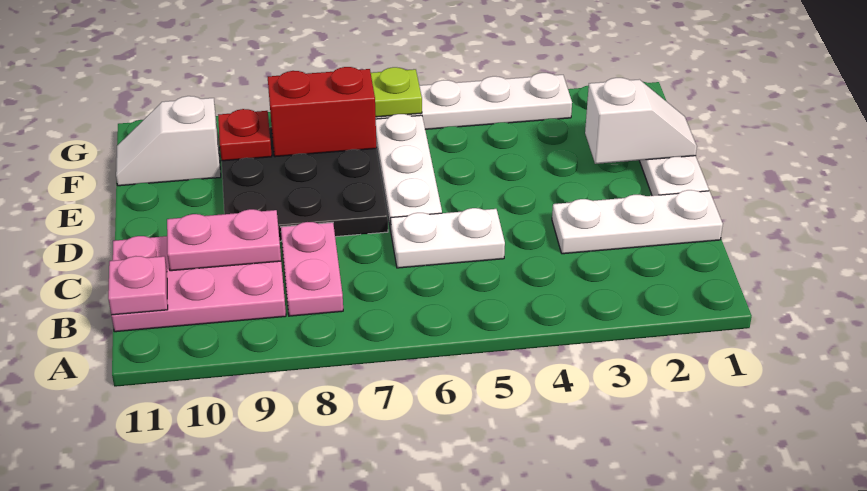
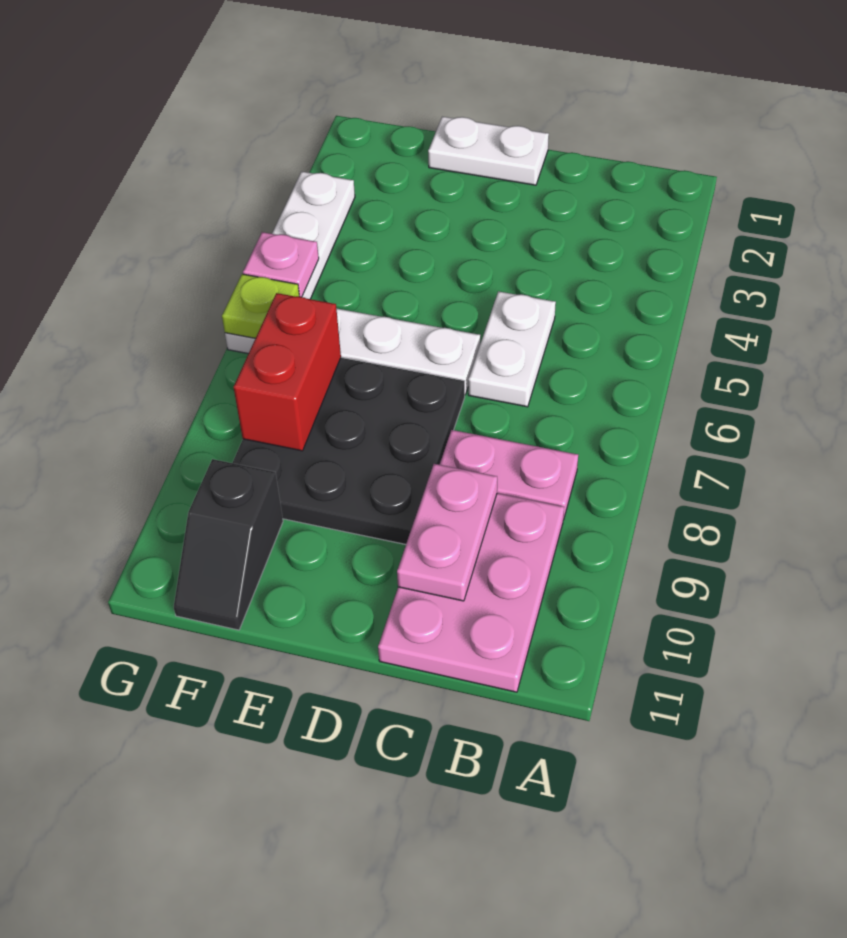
pink 1x1 plate [108,256,168,315] -> pink 1x1 plate moved to [243,232,319,297]
white 1x3 plate [552,190,723,254] -> none
white 1x2 slope [585,78,697,164] -> none
red 1x1 plate [218,109,272,161] -> none
white 1x2 slope [116,96,221,186] -> black 1x2 slope [174,459,283,630]

